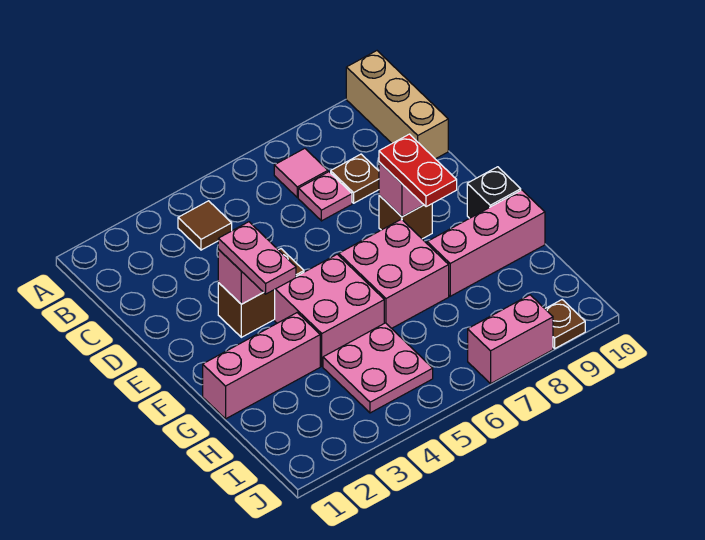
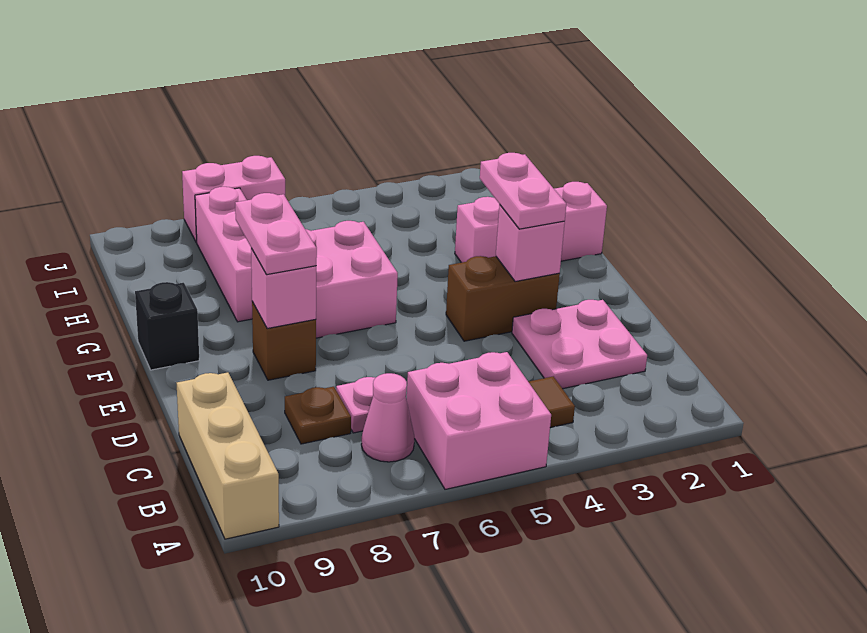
pink 1x1 tile [274,148,328,198] -> pink 1x1 cone [361,373,414,462]
red 1x2 plate [379,134,457,207] -> pink 1x2 plate [235,193,317,275]
pink 2x2 brick [275,254,384,366] -> pink 2x2 brick moved to [407,352,551,489]
pink 1x3 brick [427,190,545,296] -> pink 1x3 brick turned to [195,187,252,322]
pink 2x2 plate [323,323,433,413] -> pink 2x2 plate moved to [512,300,647,389]
brown 1x1 plate [545,300,585,348] -> none

